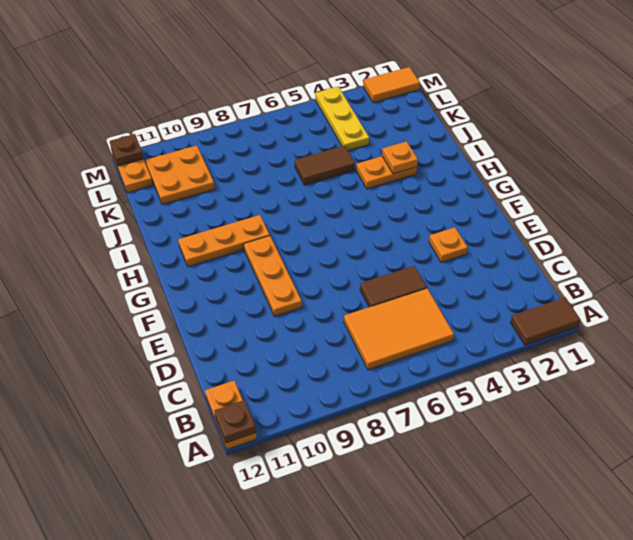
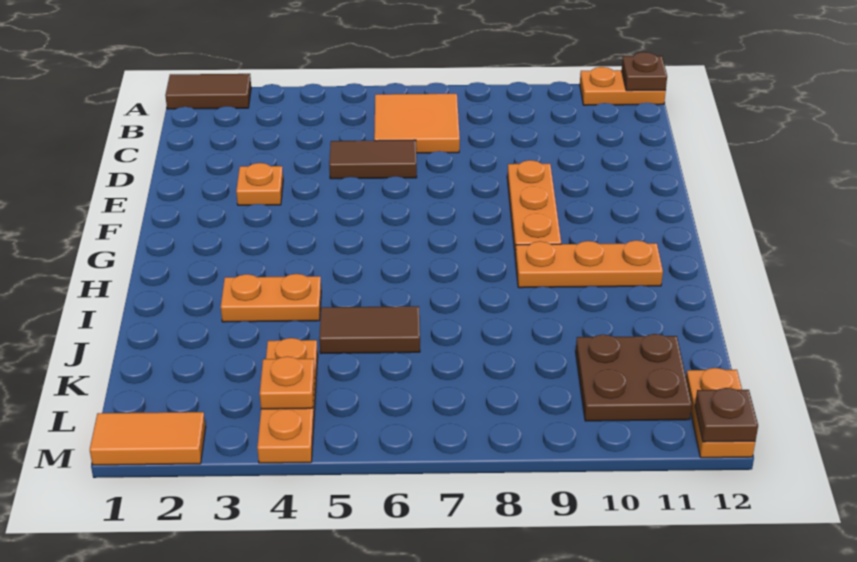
orange 1x2 plate [205,381,257,449] -> orange 1x2 plate turned to [580,67,666,105]
orange 2x3 tile [344,288,454,370] -> orange 2x2 tile [374,94,460,153]
orange 1x1 plate [382,141,418,174] -> orange 1x1 plate moved to [260,356,315,409]
yellow 1x3 plate [315,87,369,151] -> orange 1x3 plate [257,338,318,463]
orange 2x2 plate [146,146,215,205] -> brown 2x2 plate [576,334,692,421]

